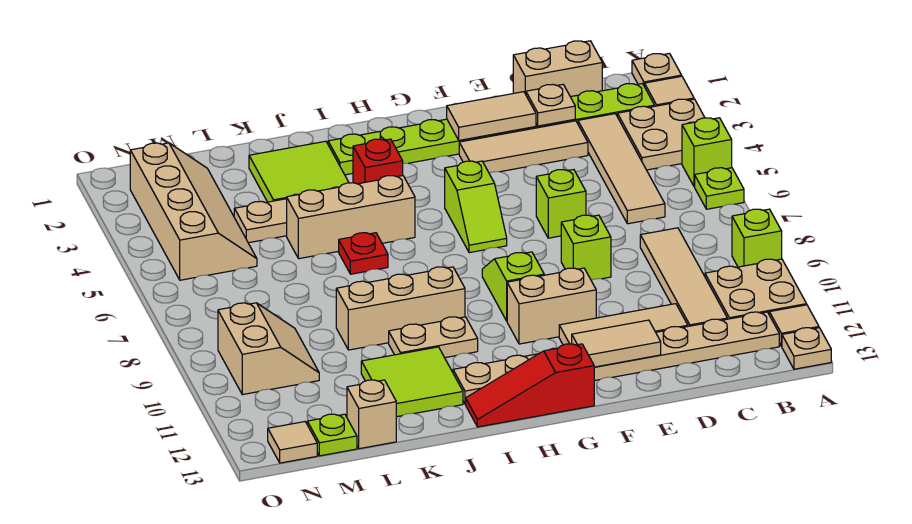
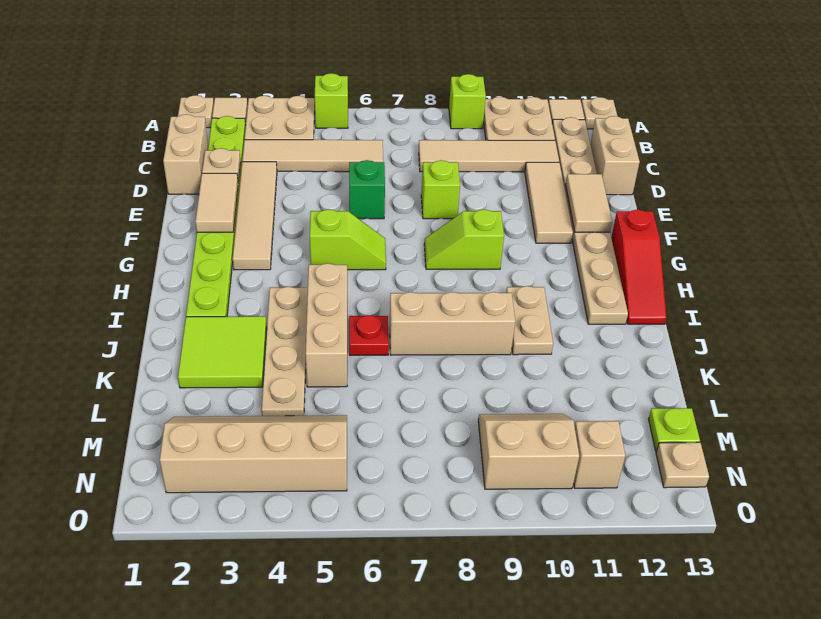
lime 1x1 plate [695,168,744,209] -> none
tan 1x3 tile [459,121,588,173] -> tan 1x4 tile [233,162,277,270]
lime 1x1 brick [536,170,586,238] -> green 1x1 brick [349,160,385,219]
tan 1x2 brick [507,268,596,344] -> tan 1x2 brick moved to [591,116,640,195]
red 1x1 brick [353,139,403,184] -> none
tan 1x3 brick [336,267,465,350] -> tan 1x3 brick turned to [390,292,515,355]
lime 2x2 tile [361,347,463,417] -> none
tan 1x1 brick [347,380,396,449] -> tan 1x1 brick moved to [574,421,625,488]
tan 1x1 tile [268,422,317,463] -> tan 1x1 plate [656,442,709,488]

